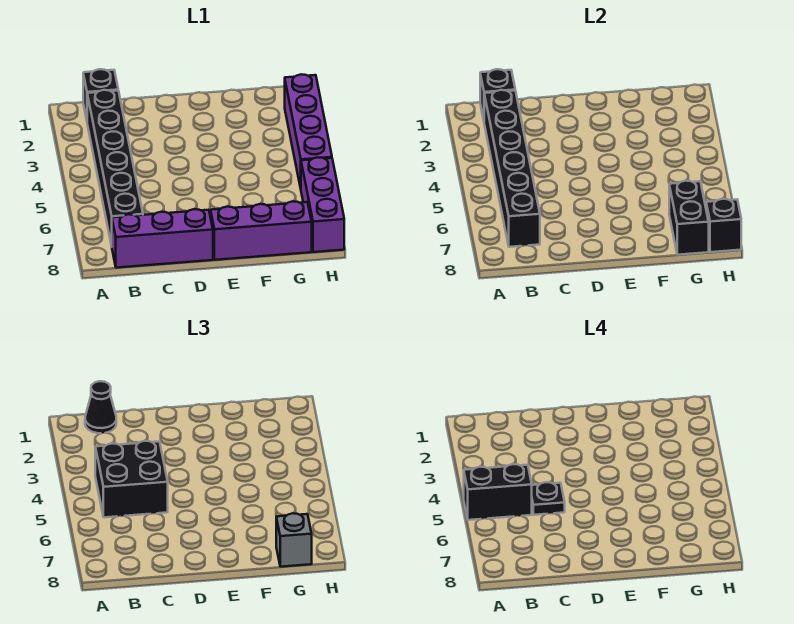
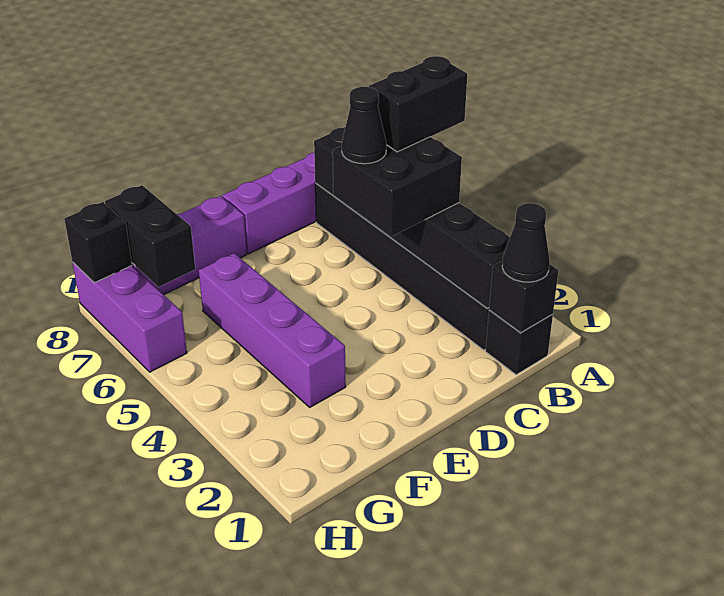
black 1x1 plate [532,482,565,515] -> black 1x1 cone [342,87,386,164]
grey 1x1 brick [276,513,312,567] -> none
purple 1x4 brick [285,74,332,188] -> purple 1x4 brick moved to [199,253,346,407]

